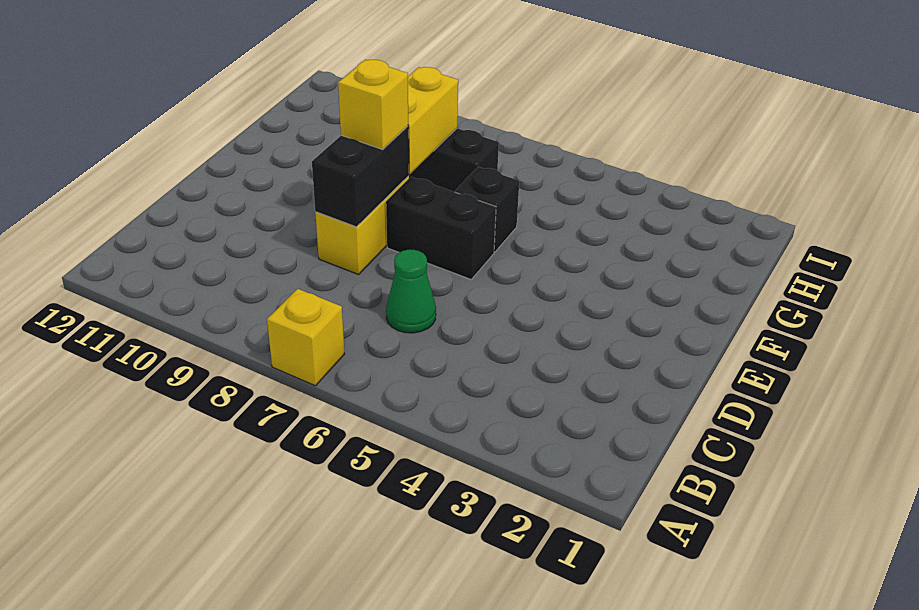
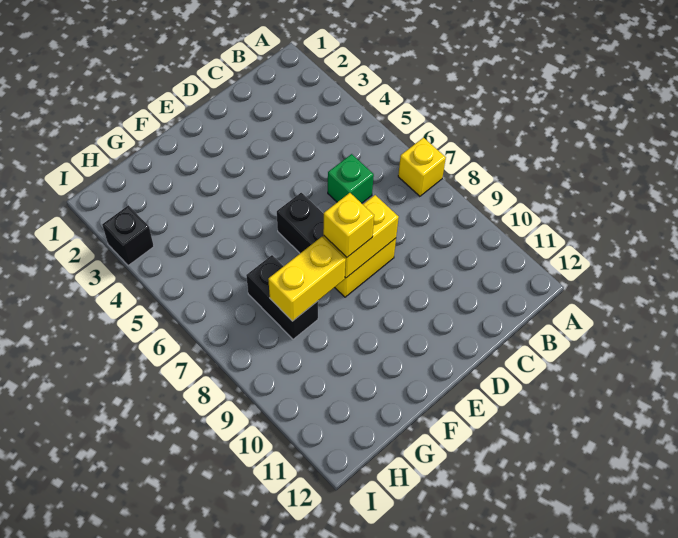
green 1x1 cone [386,250,436,333] -> green 1x1 brick [328,154,374,203]
black 1x2 brick [312,126,409,227] -> yellow 1x2 brick [323,195,399,278]
black 1x1 brick [455,167,519,252] -> black 1x1 brick moved to [102,205,154,266]

